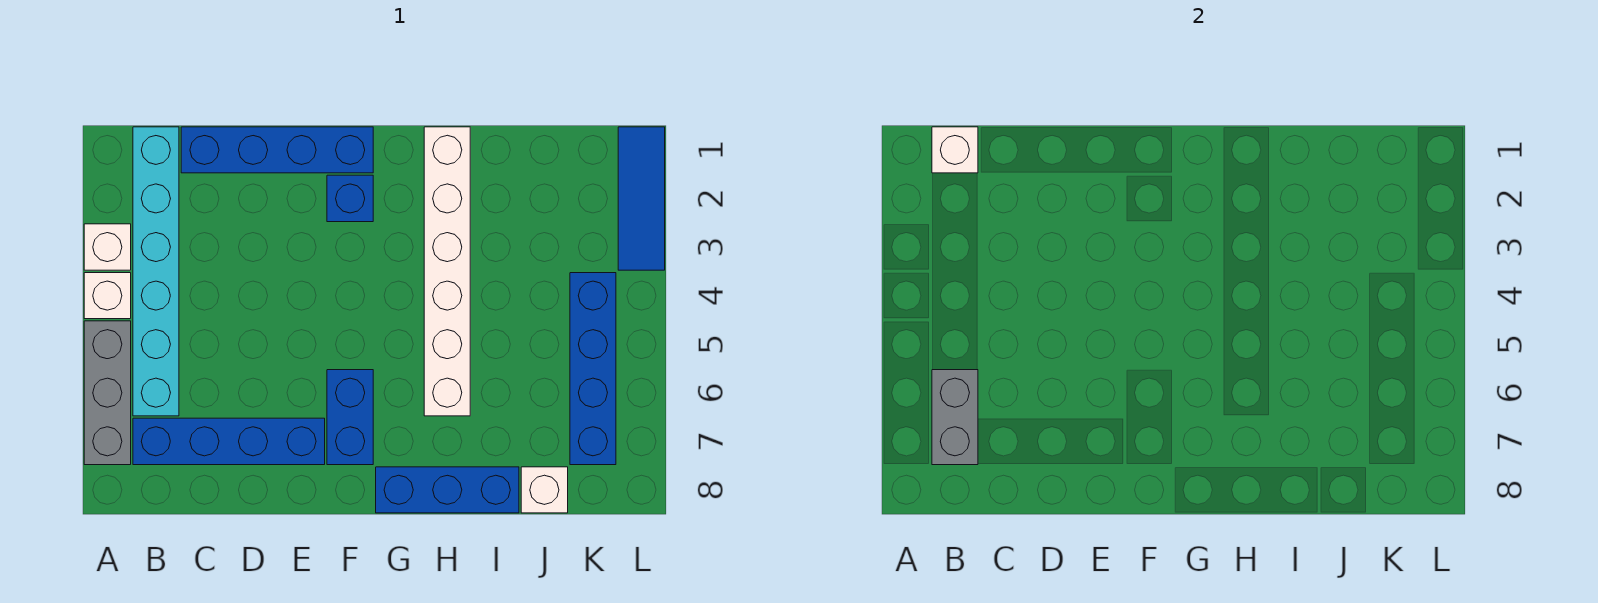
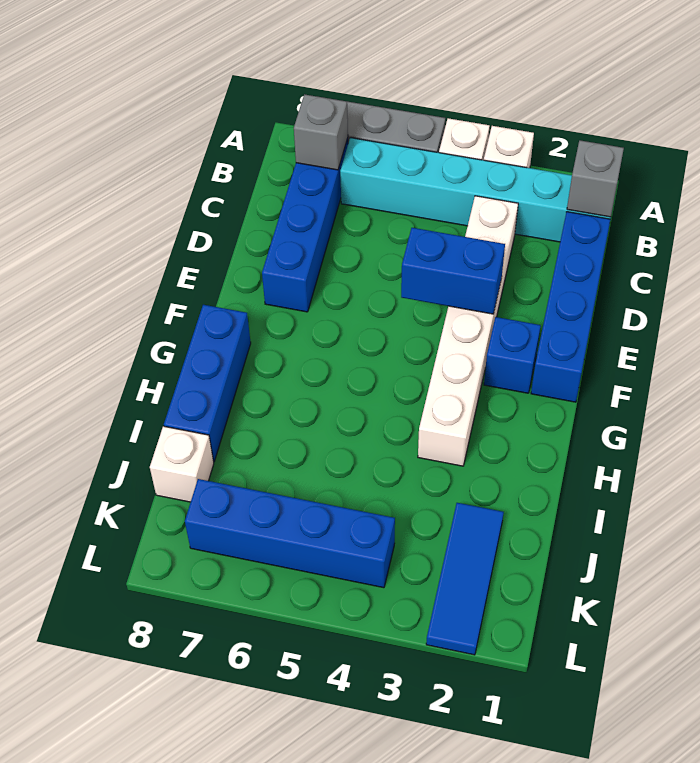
white 1x1 brick [932,127,978,173] -> grey 1x1 brick [567,140,624,217]
grey 1x2 brick [932,370,978,465] -> grey 1x1 brick [294,94,348,170]
blue 1x2 brick [327,370,373,465] -> blue 1x2 brick moved to [401,228,505,314]
white 1x6 brick [424,127,470,416] -> white 1x6 brick turned to [418,196,518,466]
blue 1x3 tile [618,127,665,270] -> blue 1x3 tile turned to [426,503,504,655]

